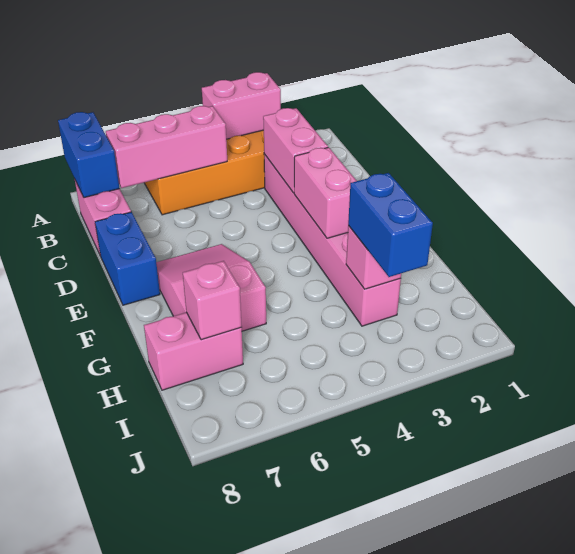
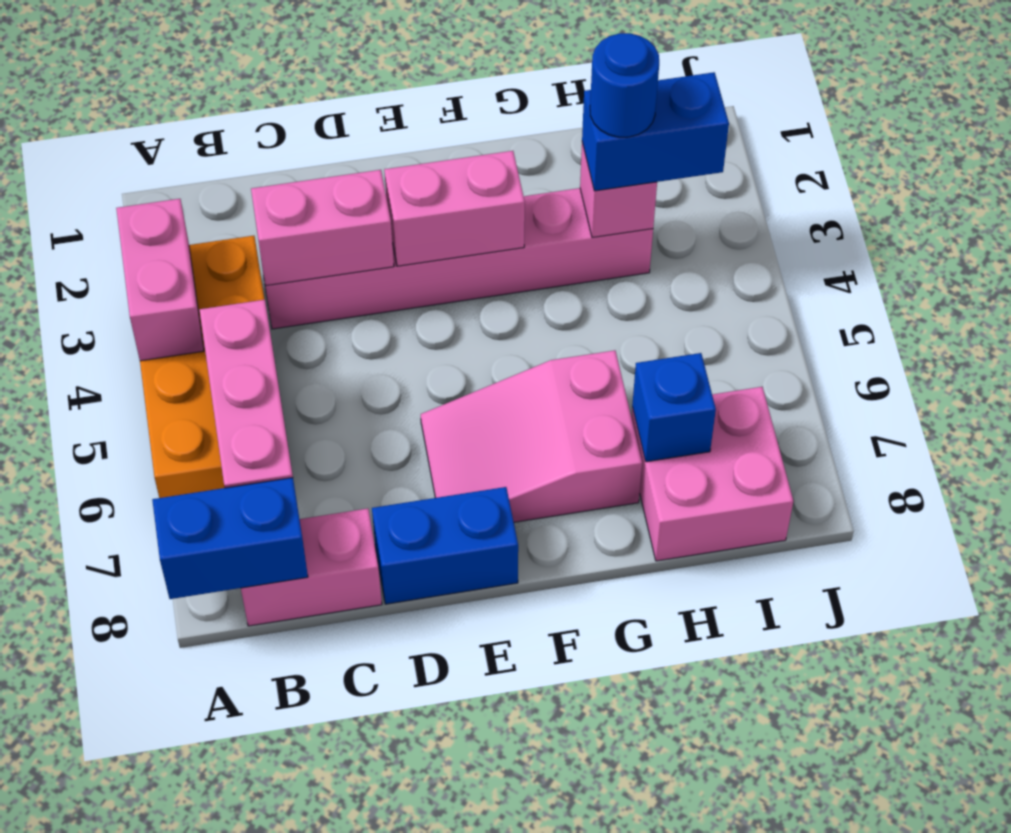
none -> blue 1x1 round brick [590,33,659,137]
pink 1x2 brick [144,312,243,390] -> pink 2x2 brick [631,387,793,561]
pink 1x1 brick [183,261,242,340] -> blue 1x1 brick [632,353,716,462]

